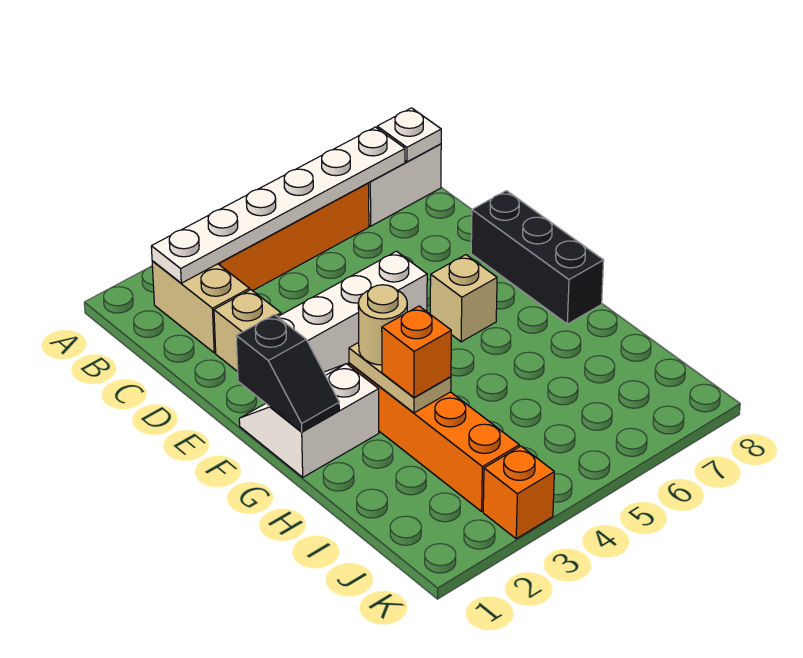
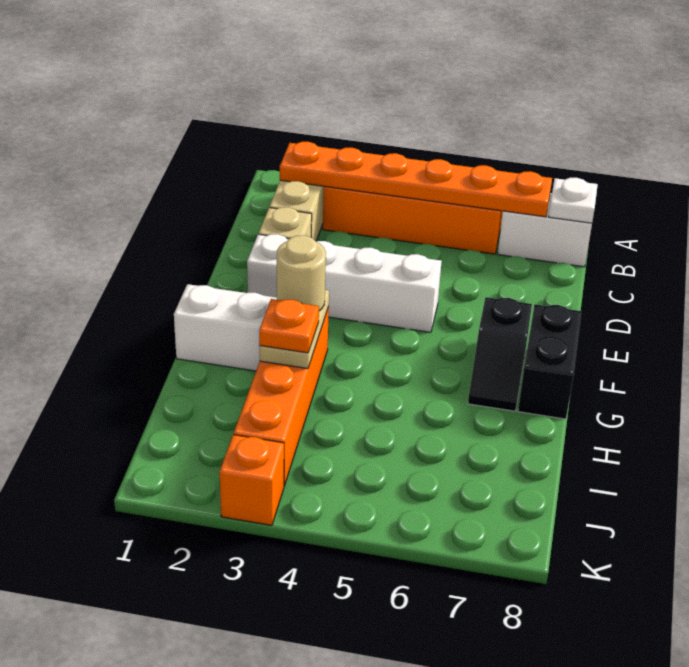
white 1x6 plate [151,127,405,283] -> orange 1x6 plate [280,142,552,217]
black 1x3 brick [471,191,604,324] -> black 1x2 brick [518,304,581,419]
black 1x2 slope [236,315,339,432] -> black 1x2 slope moved to [468,297,532,411]
tan 1x1 brick [430,255,497,342] -> none
orange 1x1 brick [382,306,451,397] -> orange 1x1 plate [259,299,319,353]

